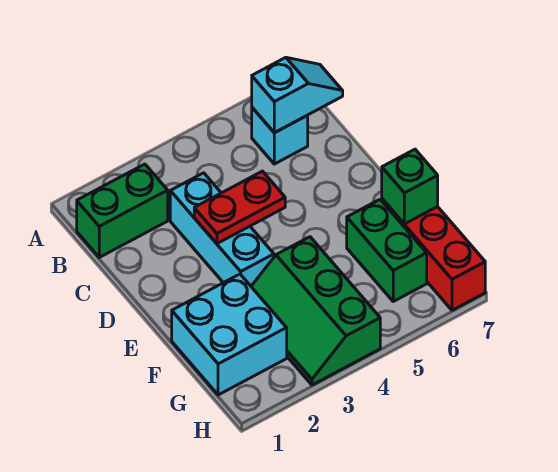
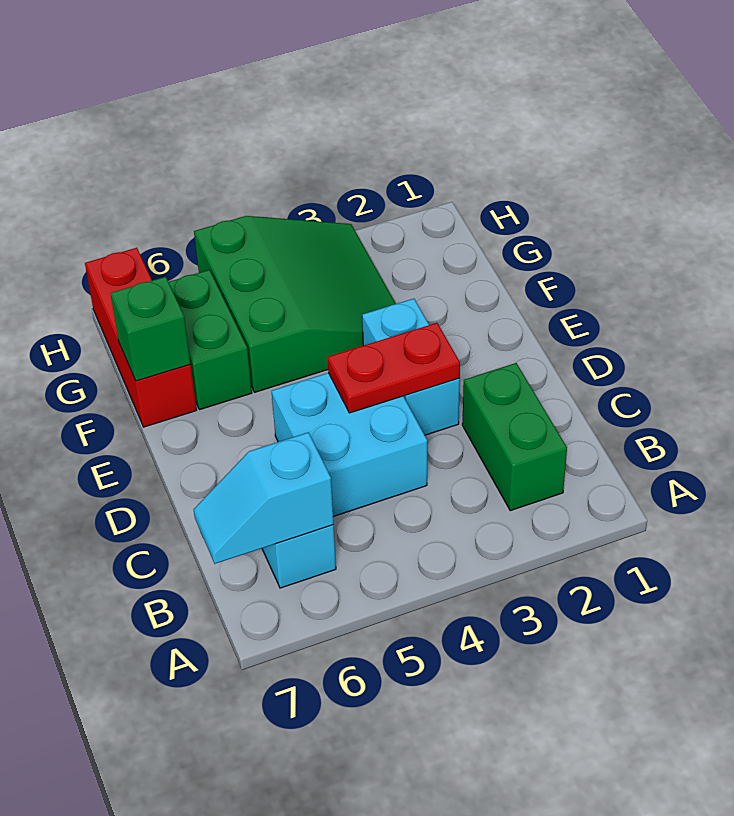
green 1x2 brick [77,164,168,257] -> green 1x2 brick turned to [462,363,567,511]
cyan 1x3 brick [170,173,274,286] -> cyan 1x2 brick [362,299,460,435]
cyan 2x2 brick [172,274,287,395] -> cyan 2x2 brick moved to [272,373,427,517]
green 2x3 slope [251,237,380,385] -> green 3x3 slope [194,216,396,392]

